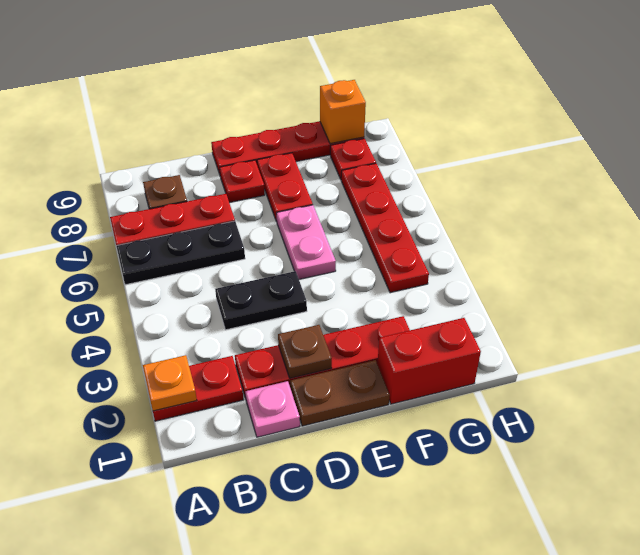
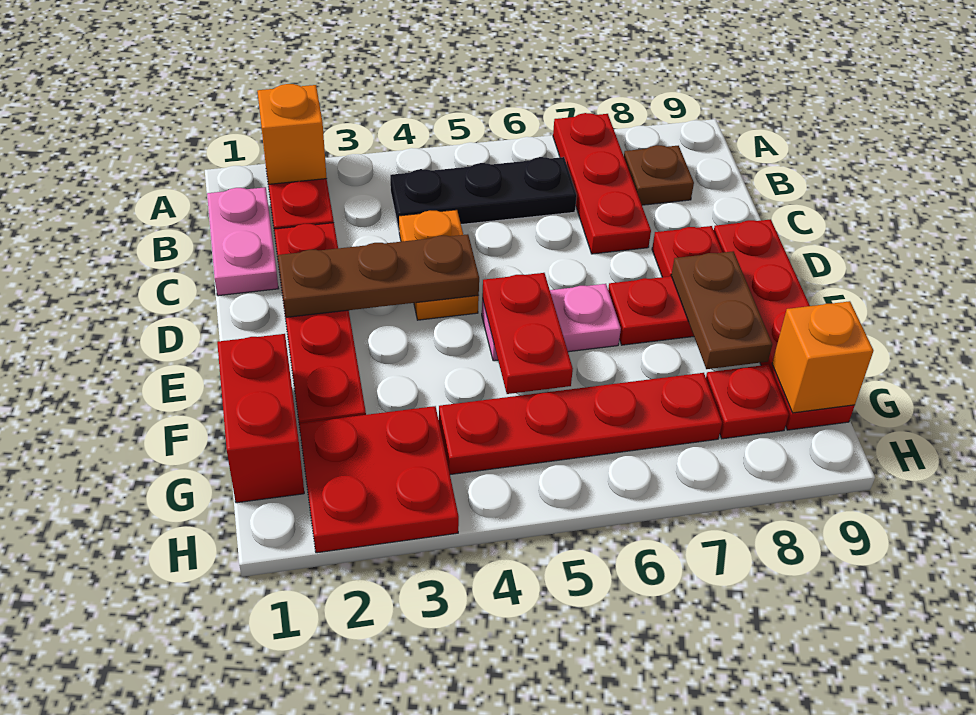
orange 1x1 plate [143,355,197,411] -> orange 1x1 brick [257,84,327,184]
black 1x3 plate [116,221,245,285] -> black 1x3 plate turned to [390,157,577,229]
pink 1x1 plate [245,381,300,437] -> pink 1x2 plate [207,187,278,296]
black 1x2 plate [215,271,307,330] -> orange 1x2 plate [399,210,479,320]
brown 1x2 plate [290,360,390,426] -> brown 1x2 plate moved to [671,251,772,369]
brown 1x1 plate [278,325,332,378] -> brown 1x3 plate [278,234,479,317]
none -> red 1x2 plate [482,273,573,394]
none -> red 2x2 plate [299,406,459,553]

